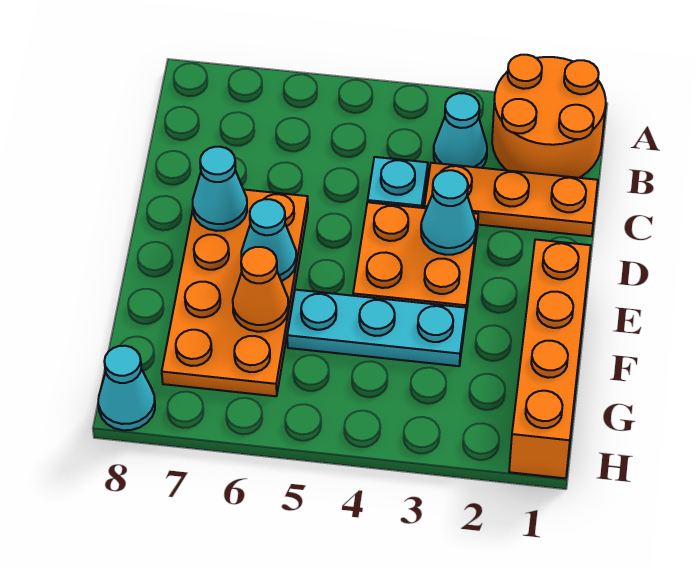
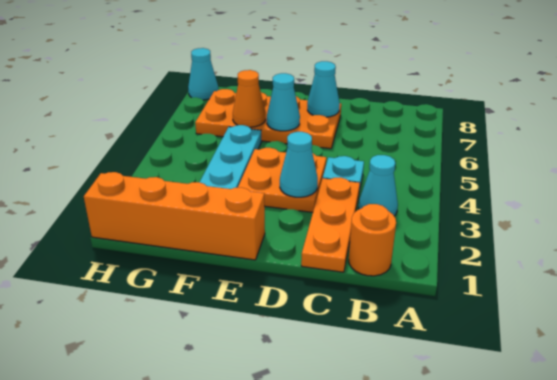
orange 2x2 round brick [492,55,606,178] -> orange 1x1 round brick [349,204,396,276]

